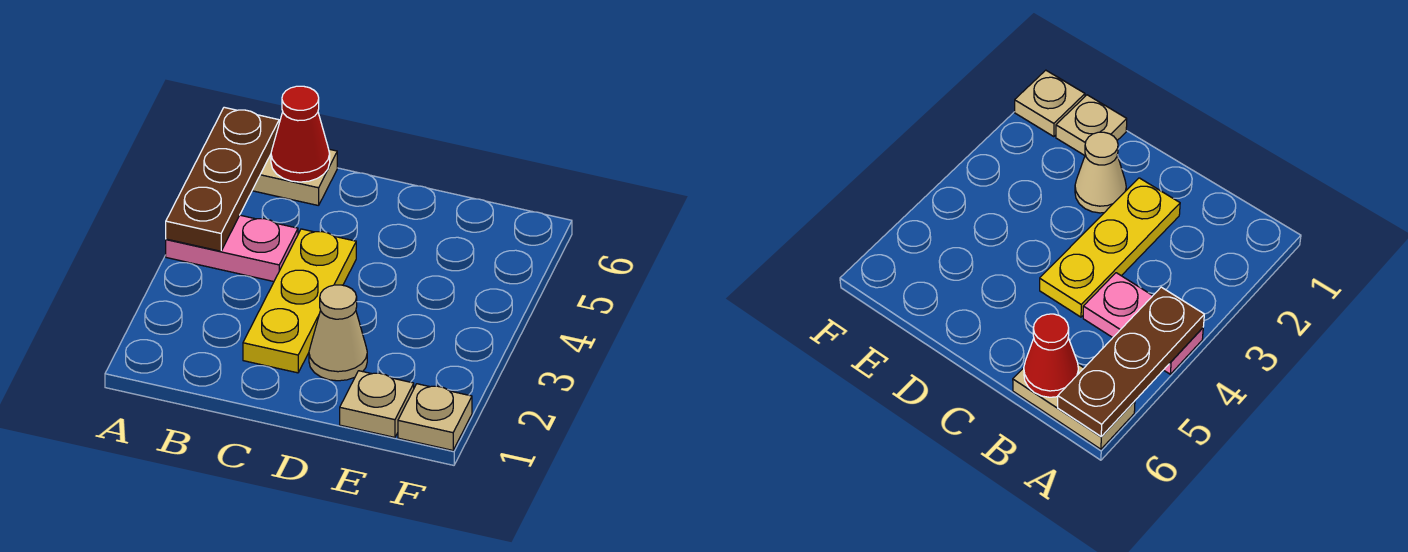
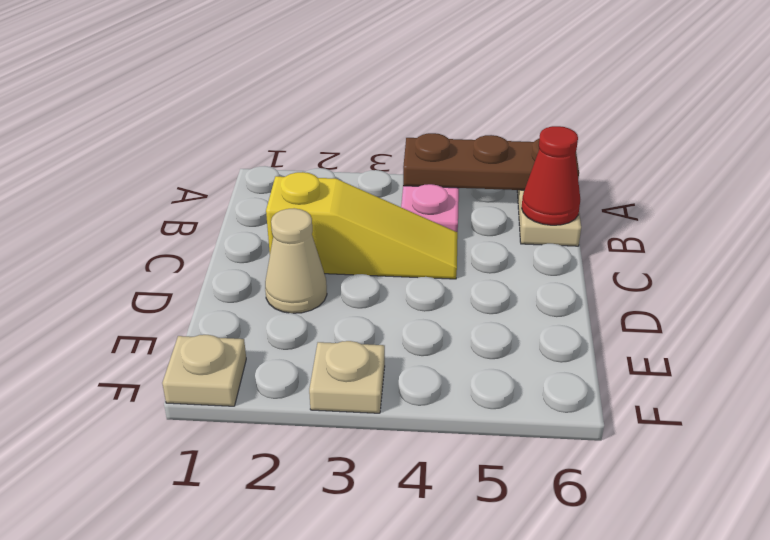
yellow 1x3 plate [243,229,356,373] -> yellow 1x3 slope [266,172,458,279]
tan 1x1 plate [340,371,414,437] -> tan 1x1 plate moved to [309,341,385,413]

